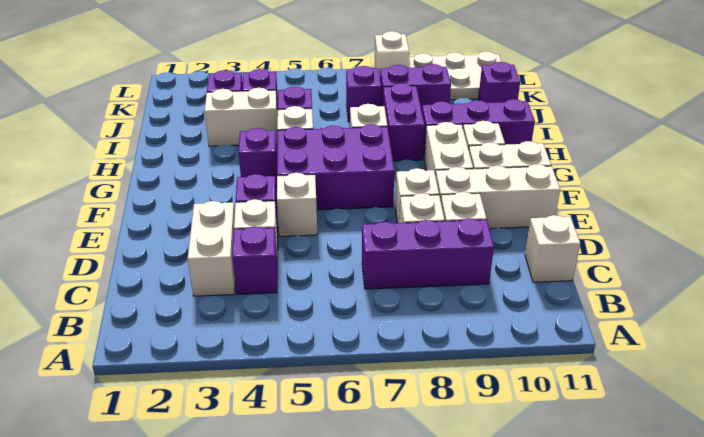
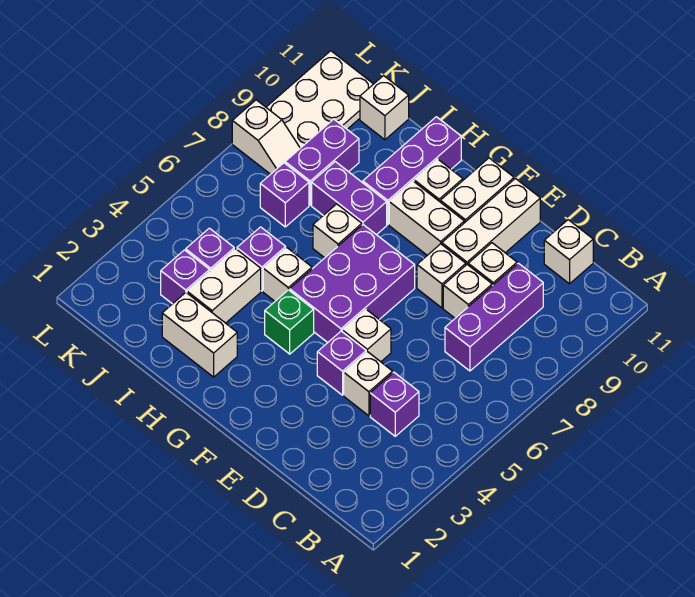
white 1x2 brick [188,201,235,296] -> white 1x2 brick moved to [162,293,237,377]
purple 1x1 brick [239,128,277,187] -> green 1x1 brick [265,290,314,354]
purple 1x1 brick [478,62,520,103] -> white 1x1 brick [360,76,409,140]

